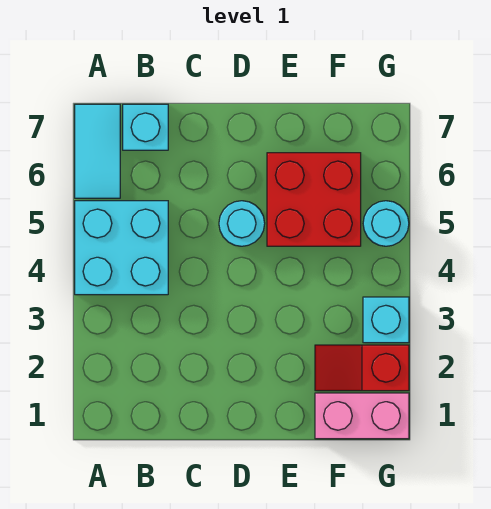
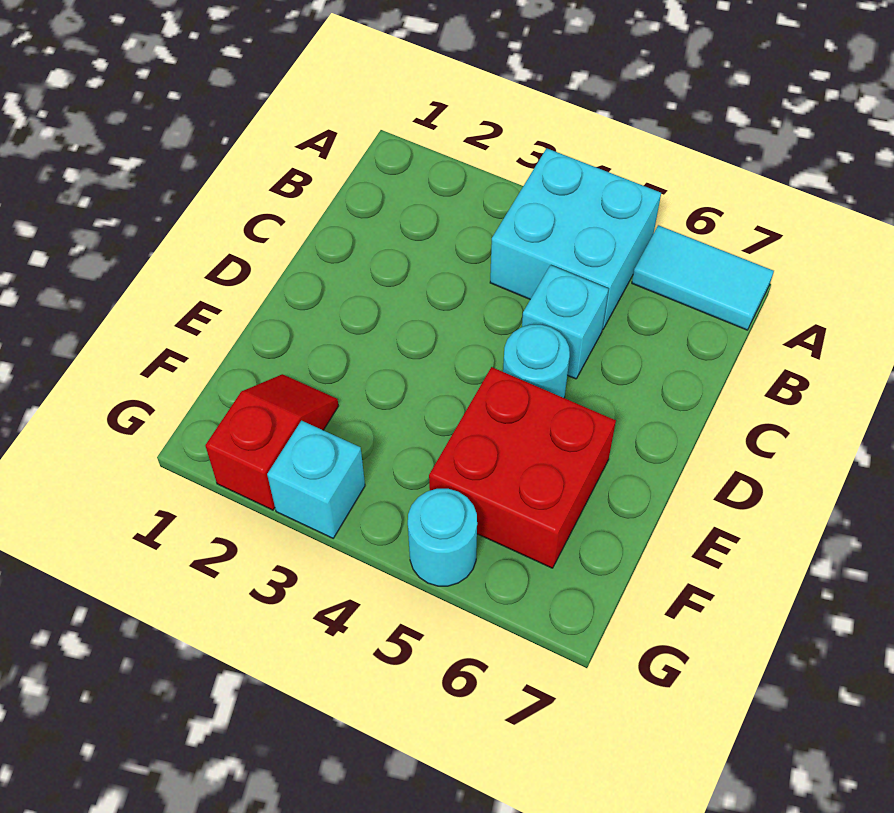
cyan 1x1 brick [123,104,168,150] -> cyan 1x1 brick moved to [522,265,608,379]
pink 1x2 brick [315,393,409,439] -> none

